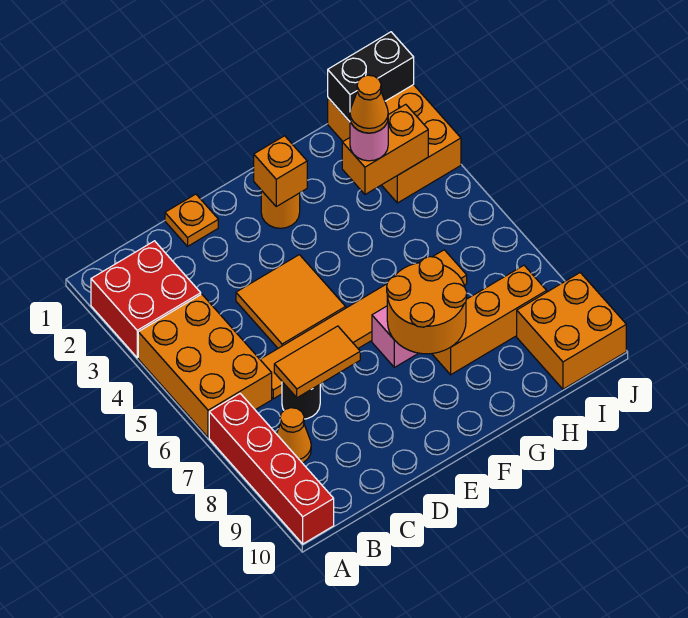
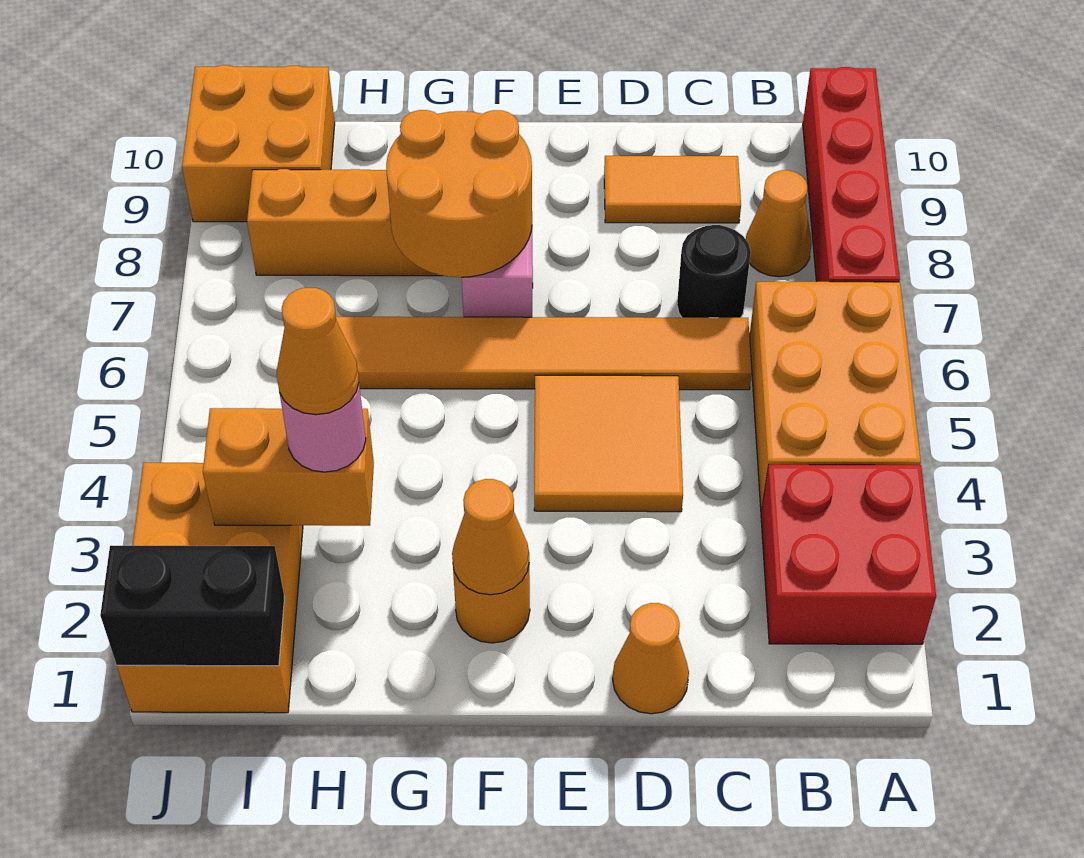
orange 1x2 tile [274,326,360,398] -> orange 1x2 tile moved to [604,156,741,223]
orange 1x1 plate [165,194,218,246] -> orange 1x1 cone [613,603,689,714]
orange 1x1 brick [254,136,307,206] -> orange 1x1 cone [452,479,529,595]

